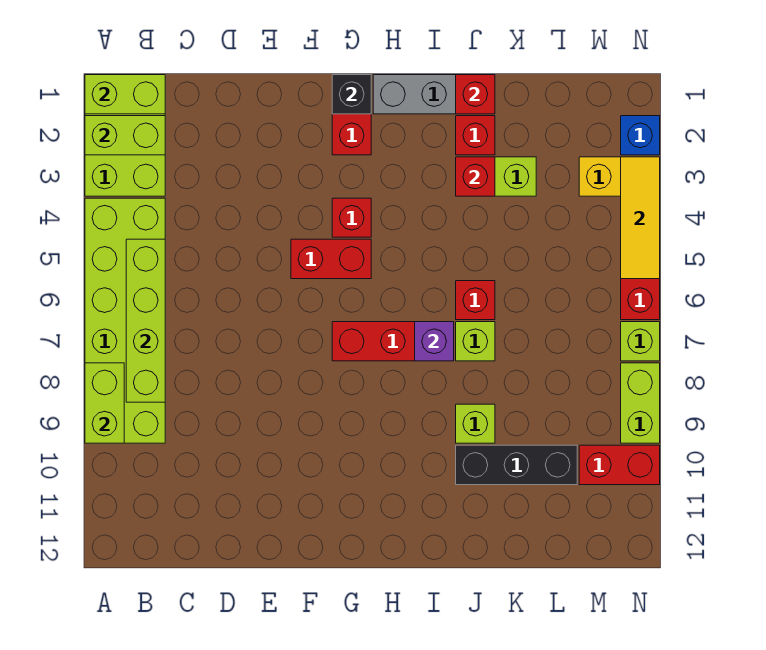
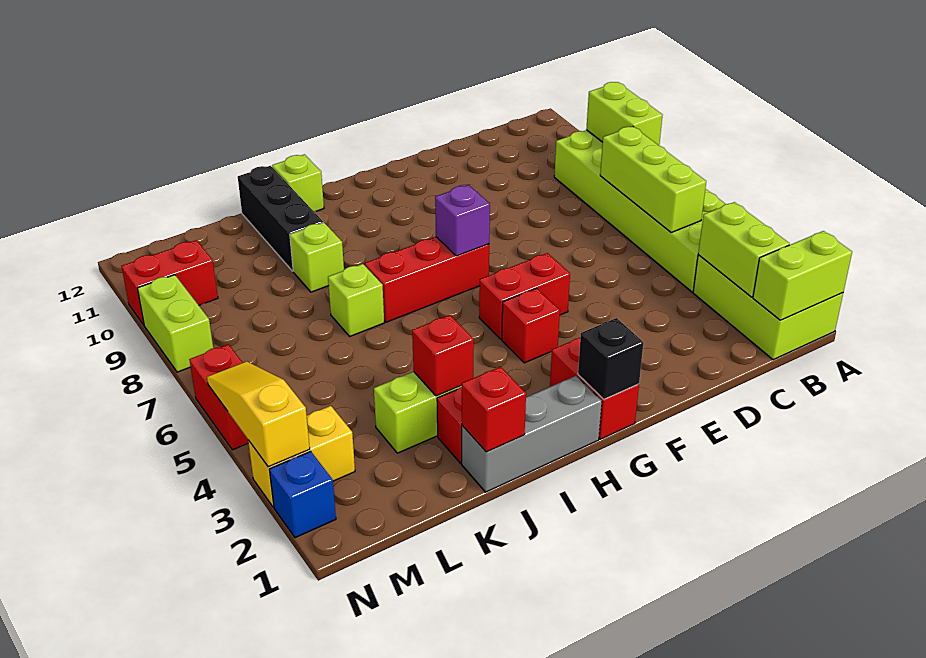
lime 1x2 brick [85,116,165,155] -> lime 1x2 brick turned to [698,202,790,297]
lime 1x4 brick [126,239,165,402] -> lime 1x3 brick [600,126,706,233]
purple 1x1 brick [415,322,454,361] -> purple 1x1 brick moved to [435,185,490,256]
red 1x1 brick [456,281,495,320] -> none
black 1x3 brick [456,445,577,485] -> black 1x3 brick turned to [238,166,323,271]
yellow 1x3 tile [621,157,660,279] -> yellow 1x3 slope [207,362,310,467]
lime 1x1 brick [621,322,660,361] -> lime 1x1 brick moved to [272,154,324,212]

